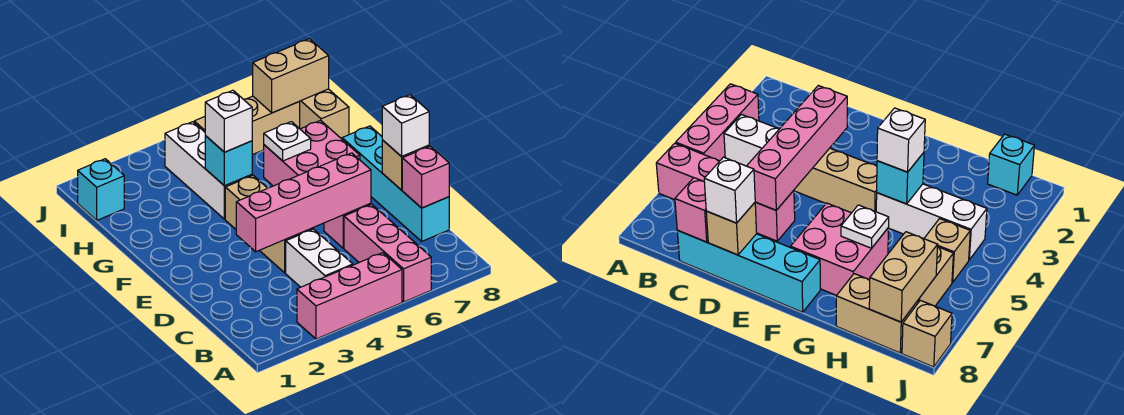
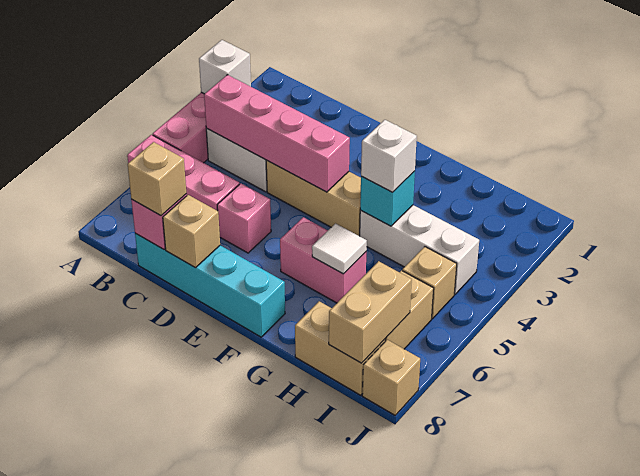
none -> tan 1x1 brick [128,142,186,216]
pink 1x4 brick [236,153,371,252] -> pink 1x4 brick turned to [204,75,350,192]
white 1x1 brick [382,95,429,157] -> white 1x1 brick moved to [199,40,251,94]
pink 2x2 brick [264,121,360,186] -> pink 1x2 brick [280,217,366,303]
white 1x1 plate [264,122,311,161] -> white 1x1 tile [312,224,367,274]
cyan 1x1 brick [78,159,124,220] -> none

